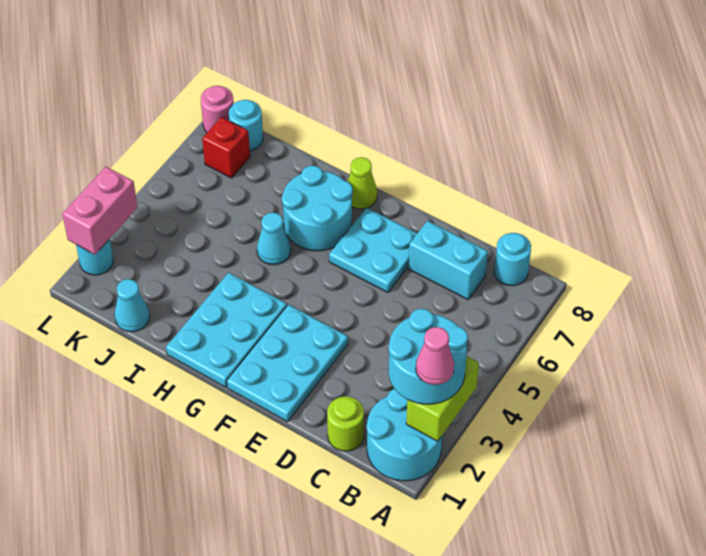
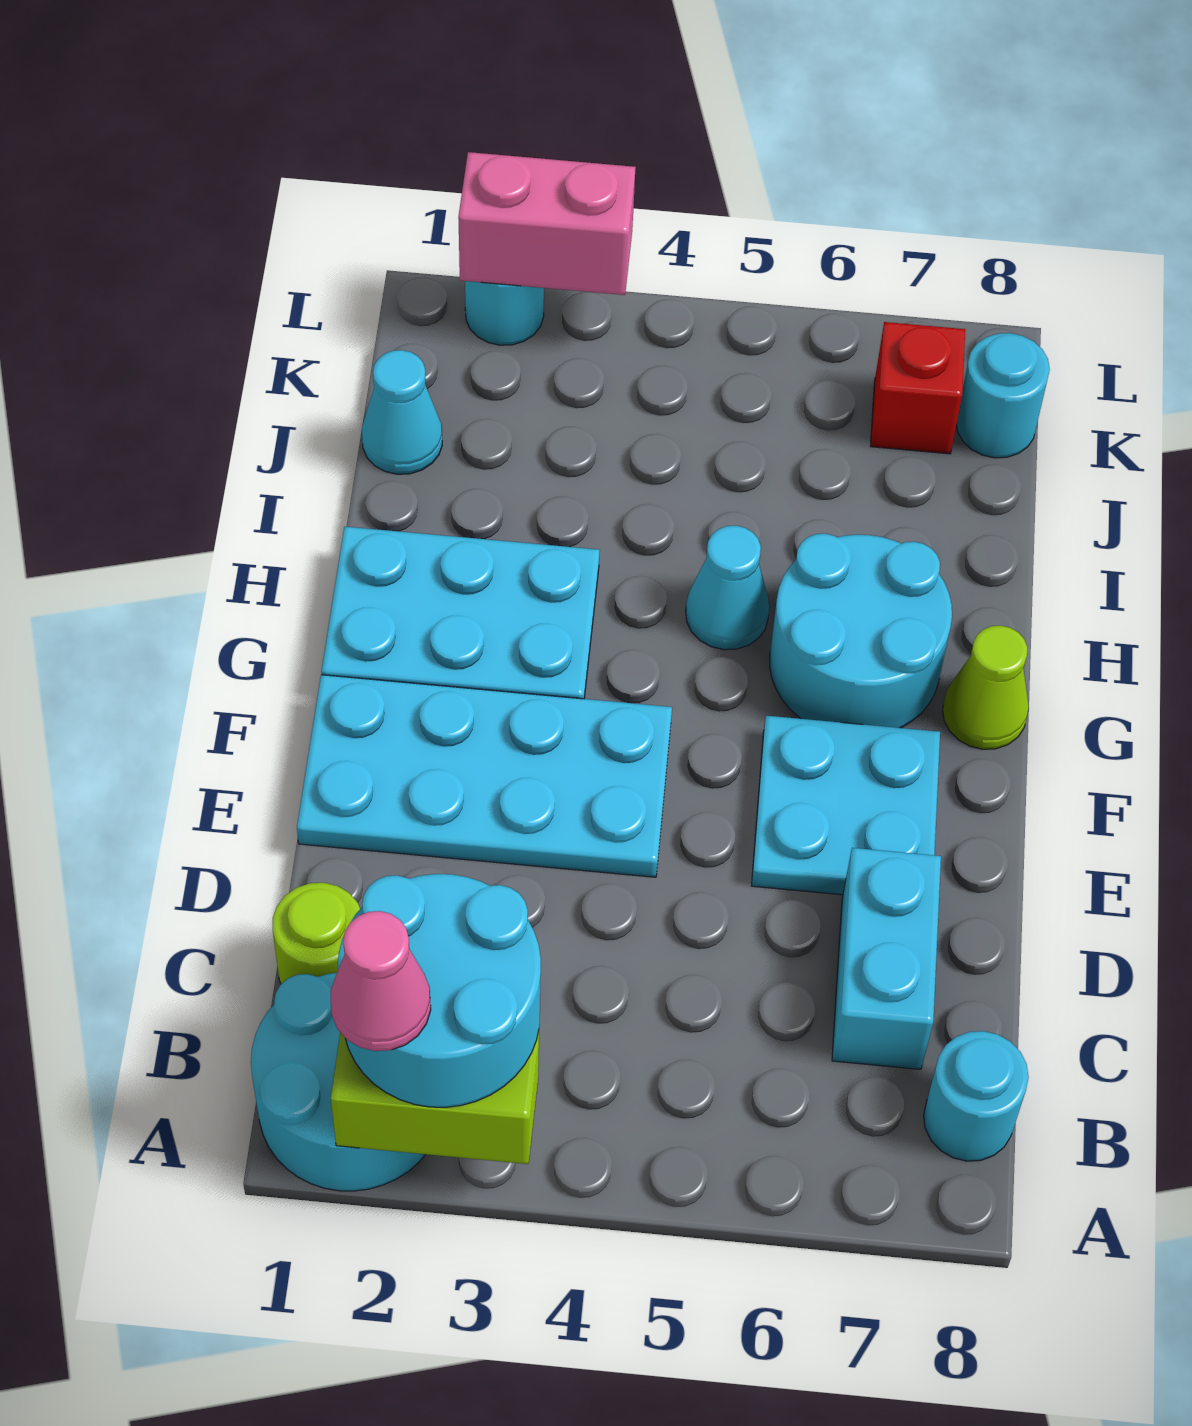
cyan 2x3 plate [227,304,348,422] -> cyan 2x4 plate [297,675,672,877]
pink 1x1 round brick [201,86,234,132] -> none

